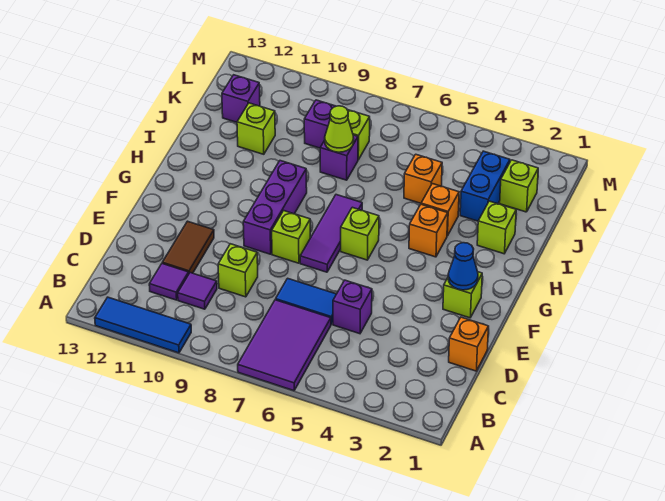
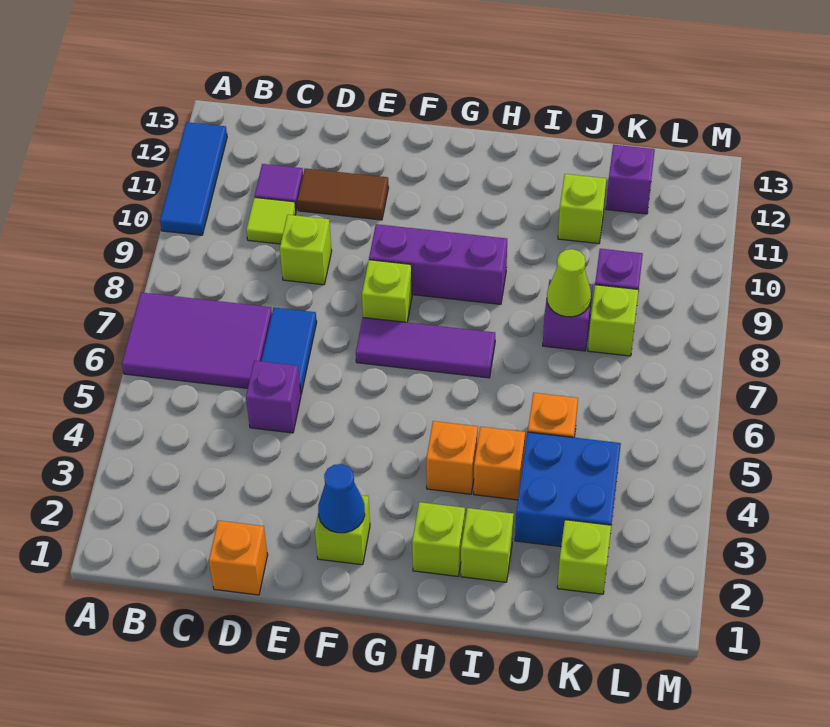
purple 1x1 tile [178,273,217,309] -> lime 1x1 tile [246,197,296,244]
lime 1x1 brick [341,207,379,260] -> lime 1x1 brick moved to [412,502,465,576]
blue 1x2 brick [460,151,510,221] -> blue 2x2 brick [515,432,621,547]

